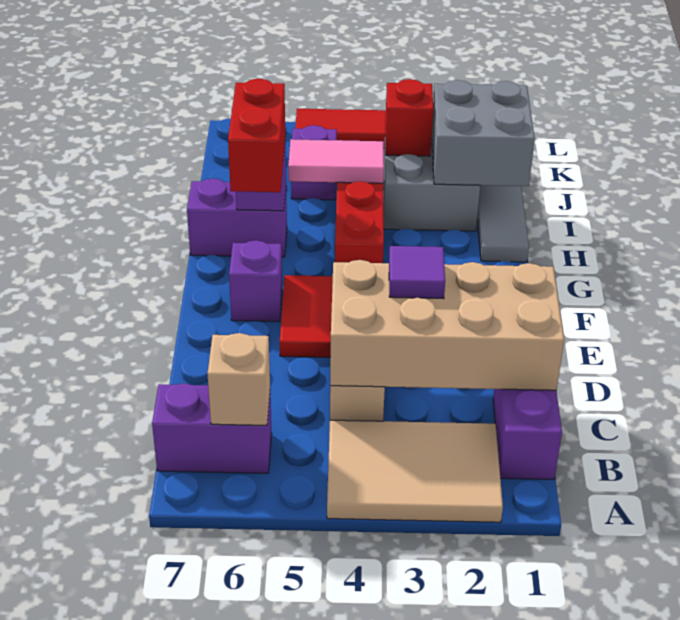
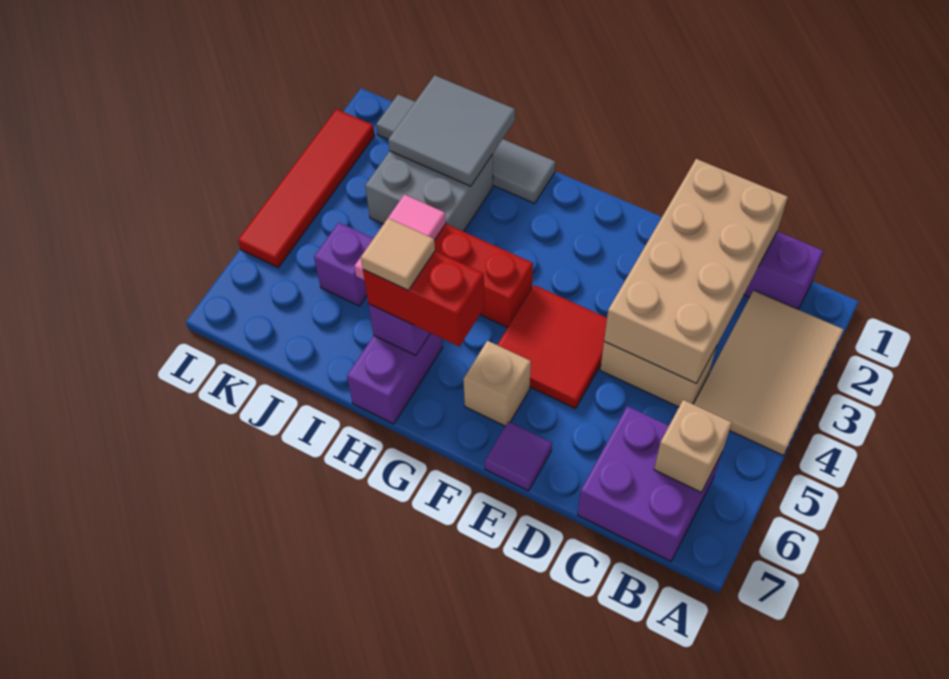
purple 1x2 brick [152,383,272,473] -> purple 2x2 brick [578,406,722,561]
purple 1x1 tile [389,246,445,299] -> purple 1x1 tile moved to [485,422,552,491]
purple 1x1 brick [229,240,282,322] -> tan 1x1 brick [464,341,531,426]
none -> tan 1x1 tile [361,218,435,290]
grey 2x2 brick [432,80,535,186] -> grey 2x2 tile [388,75,515,186]
red 1x1 brick [385,79,433,156] -> none

